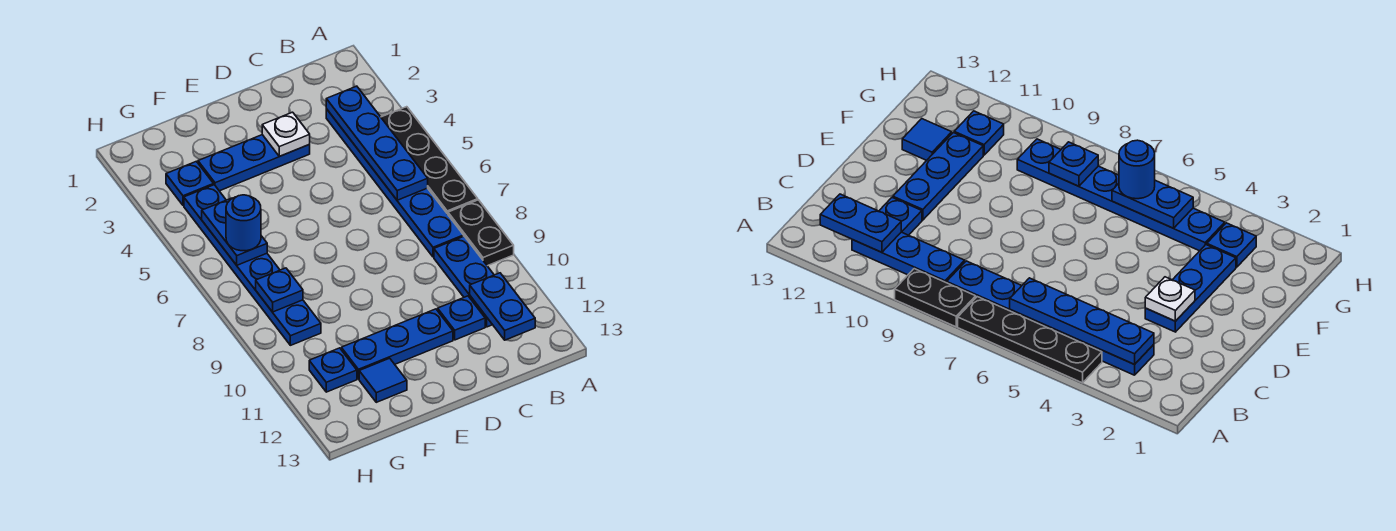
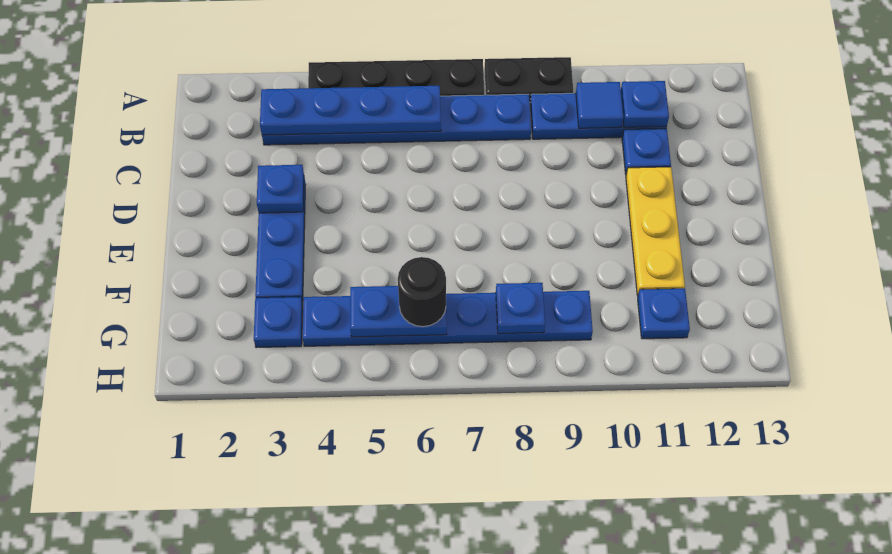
blue 1x2 plate [470,273,535,340] -> blue 1x1 plate [621,81,669,127]
white 1x1 plate [262,112,310,156] -> blue 1x1 plate [257,165,304,213]
blue 1x3 plate [341,309,453,379] -> yellow 1x3 plate [626,167,685,296]
blue 1x1 tile [359,358,407,402] -> blue 1x1 tile moved to [576,82,623,128]
blue 1x1 round brick [226,195,261,251] -> black 1x1 round brick [398,257,446,327]

